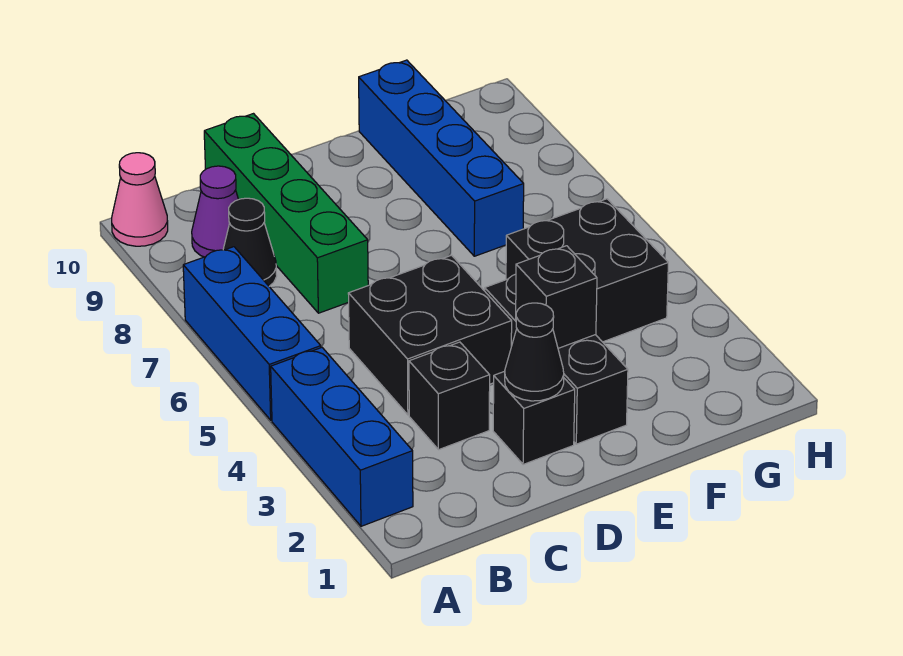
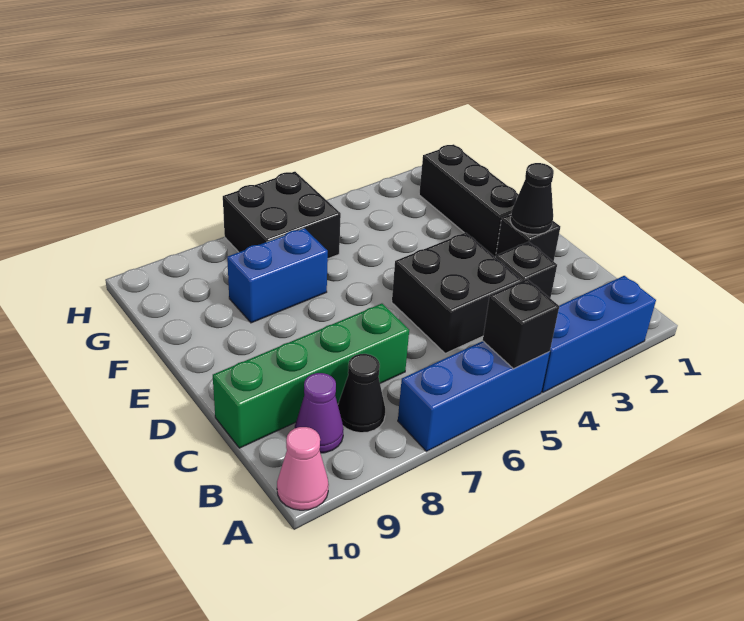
black 1x3 brick [485,274,628,444] -> black 1x3 brick turned to [419,144,519,257]
black 1x1 brick [516,246,597,348] -> black 1x1 brick moved to [483,279,559,369]
black 2x2 brick [506,199,668,342] -> black 2x2 brick moved to [223,172,341,258]
blue 1x4 brick [359,60,524,256] -> blue 1x2 brick [227,228,328,323]

